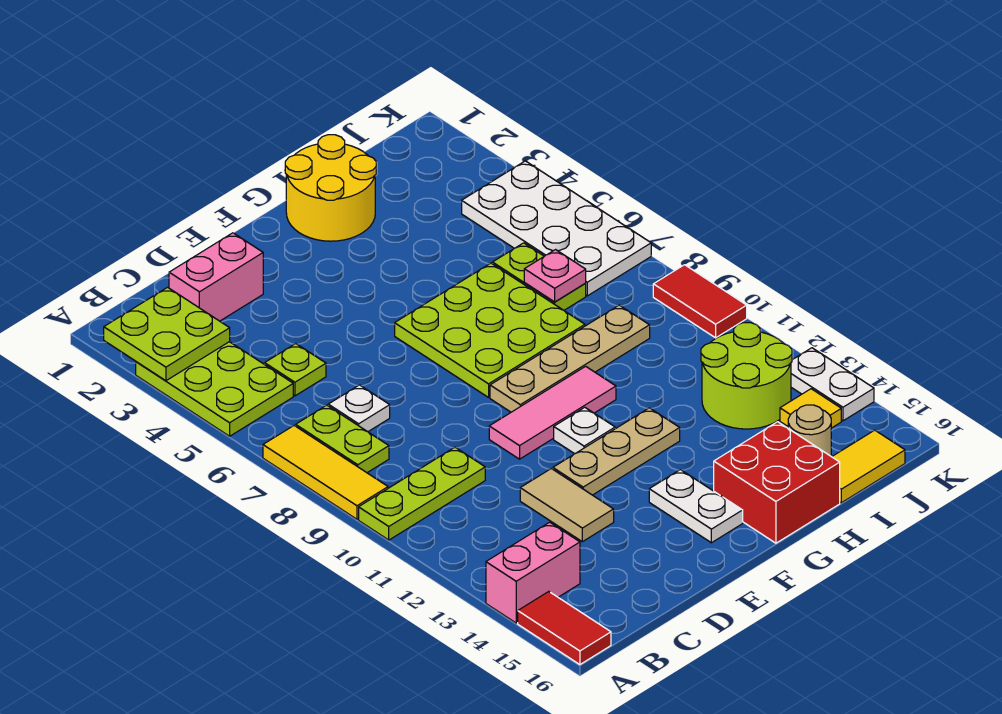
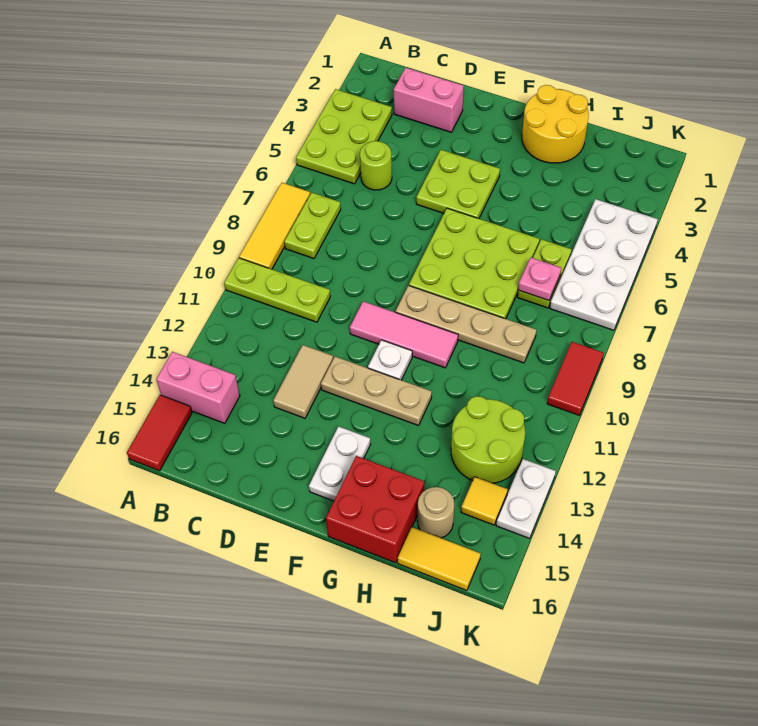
lime 2x2 plate [104,287,230,381] -> lime 2x2 plate moved to [416,150,500,219]
lime 1x1 plate [265,344,326,396] -> lime 1x1 round brick [360,141,392,190]
white 1x1 plate [328,385,390,432] -> none

